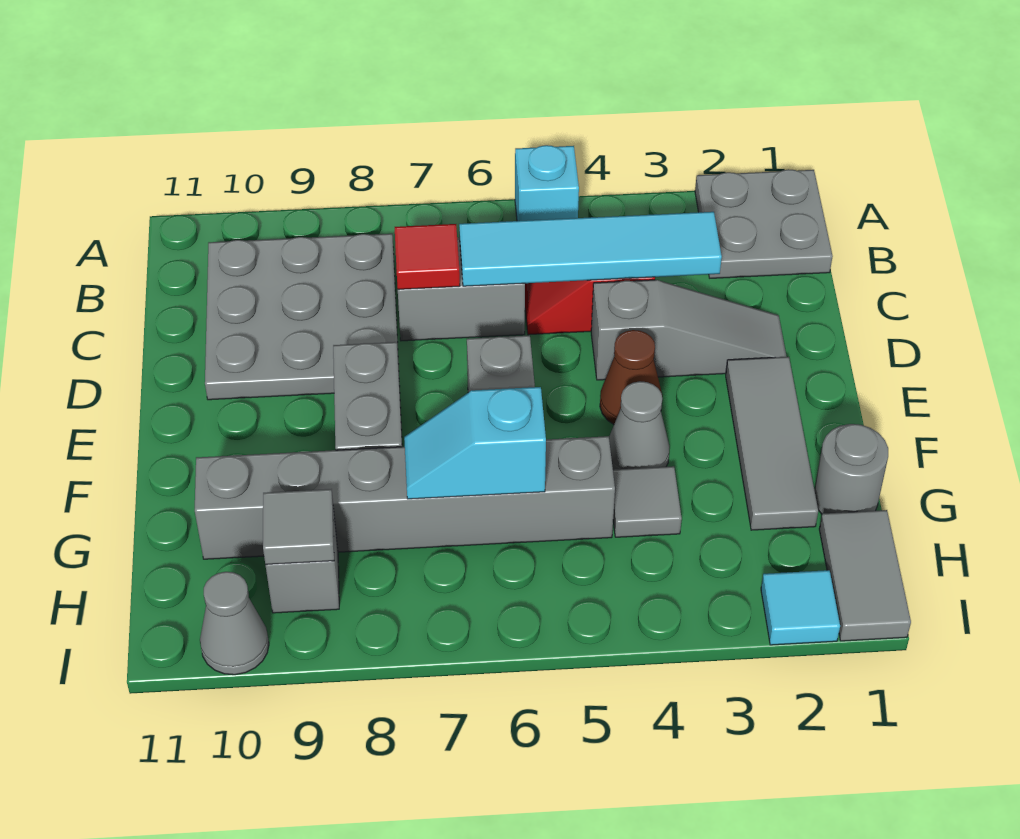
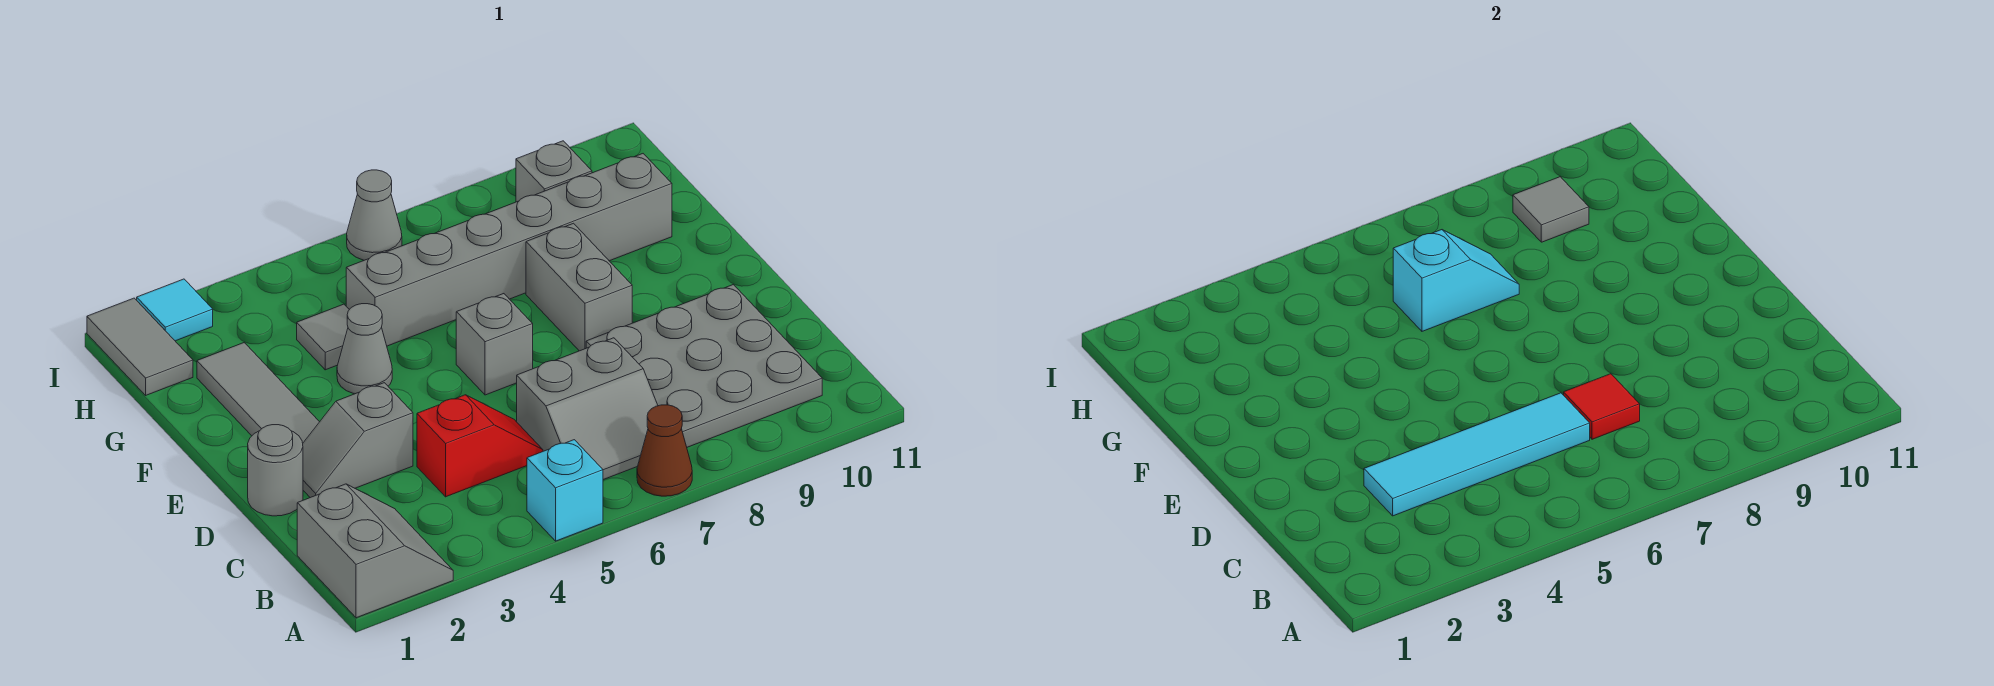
grey 2x2 plate [695,169,833,278] -> grey 2x2 slope [297,484,453,618]
grey 1x3 slope [591,280,787,380] -> grey 1x2 slope [303,383,413,498]
brown 1x1 cone [600,330,662,424] -> brown 1x1 cone moved to [637,405,692,496]
grey 1x1 round brick [814,424,888,514] -> grey 1x1 round brick moved to [248,425,303,516]
grey 1x1 cone [200,572,269,675] -> grey 1x1 cone moved to [347,170,402,260]

